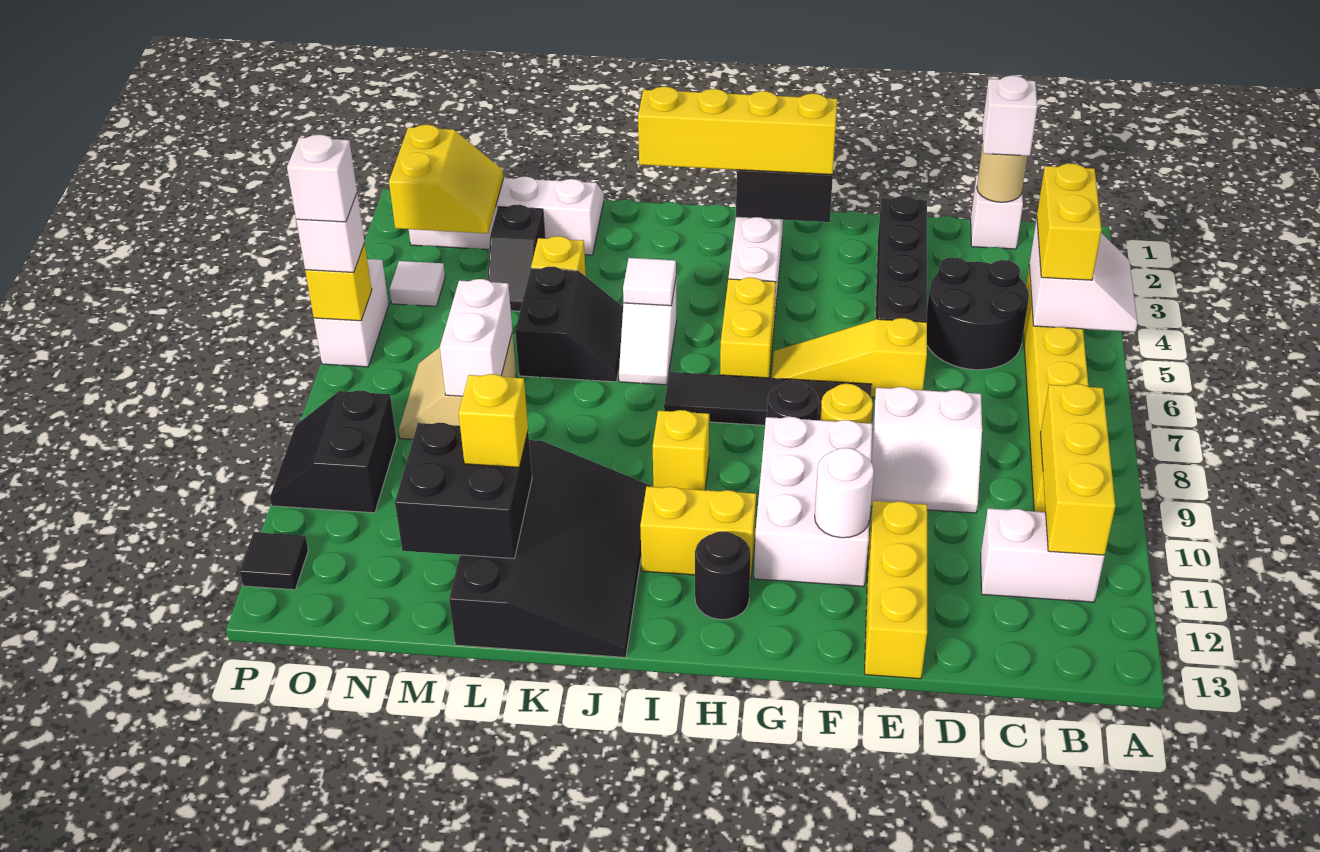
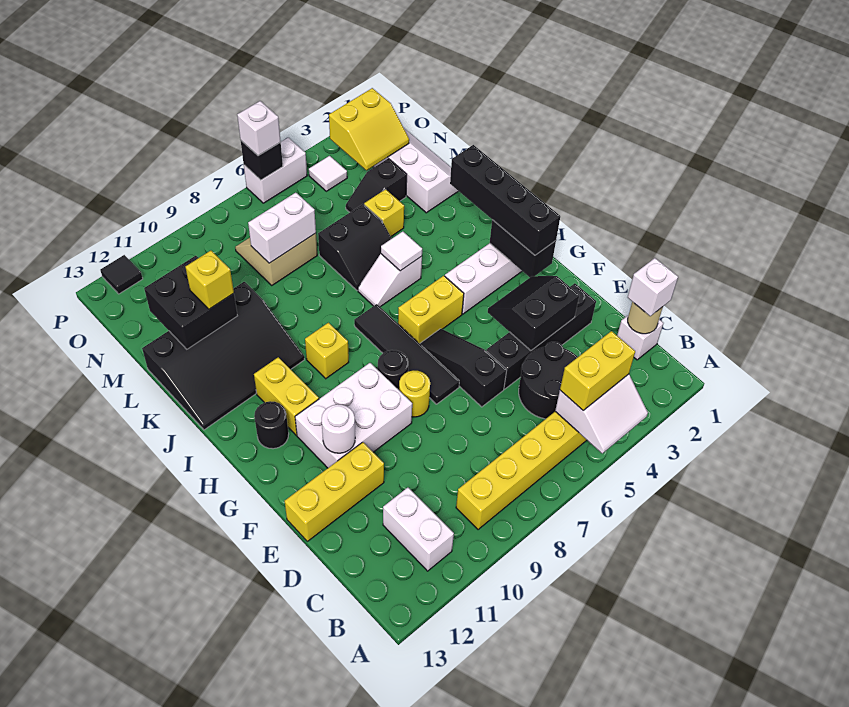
yellow 1x3 brick [1040,384,1115,555] -> none
white 2x2 slope [871,387,982,513] -> none
yellow 1x3 slope [772,318,927,397] -> black 1x3 slope [420,329,507,407]
yellow 1x4 brick [638,87,837,175] -> black 1x4 brick [450,145,560,255]
black 2x2 slope [270,390,397,513] -> black 2x2 slope moved to [488,276,579,350]
yellow 1x1 brick [305,243,372,321] -> black 1x1 brick [241,141,283,180]
white 1x1 brick [287,135,357,222] -> none

